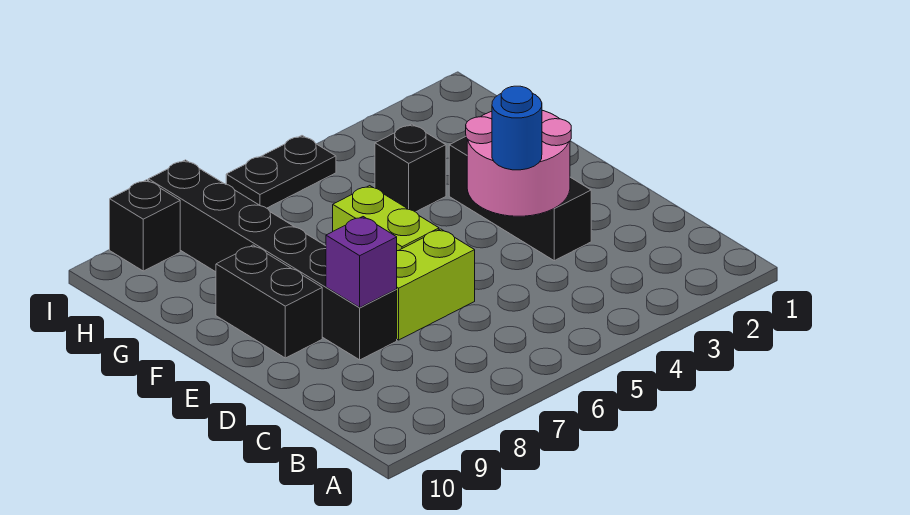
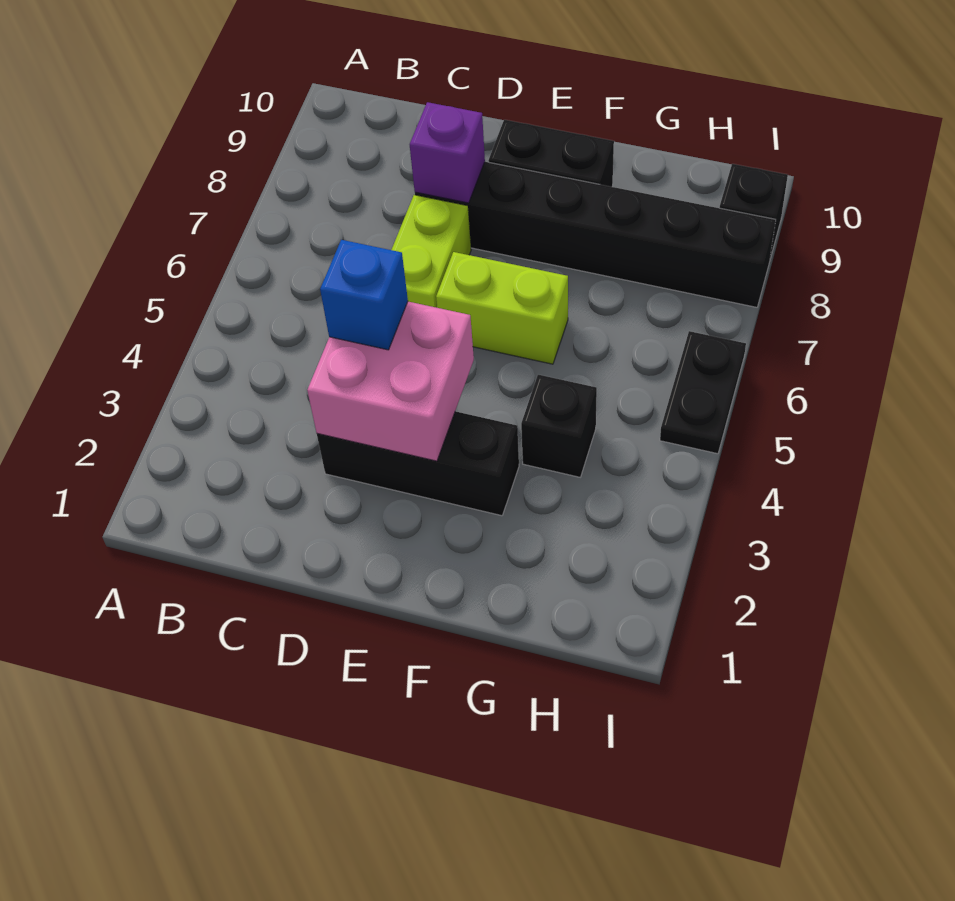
pink 2x2 round brick [466,110,571,216] -> pink 2x2 brick [307,302,474,461]
blue 1x1 round brick [492,86,542,170] -> blue 1x1 brick [320,240,408,350]

